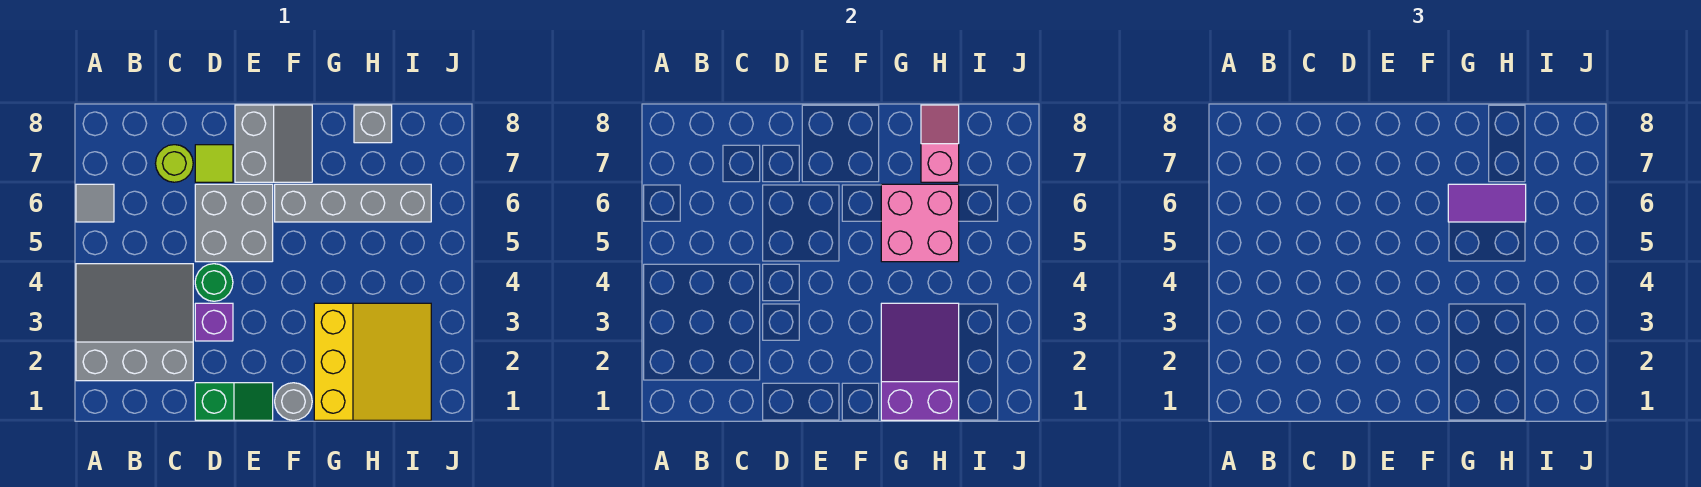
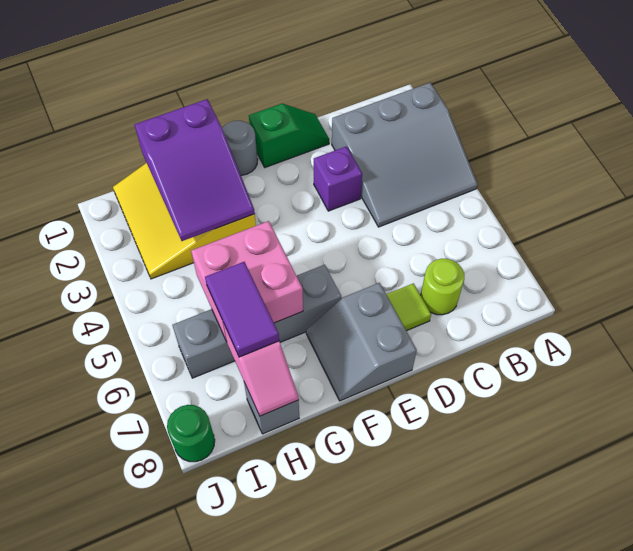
grey 1x1 tile [76,184,114,222] -> none
green 1x2 slope [195,383,273,420] -> green 1x2 slope turned to [249,104,329,168]
green 1x1 round brick [195,264,233,301] -> green 1x1 round brick moved to [167,405,215,462]
grey 2x2 brick [195,184,273,262] -> none
purple 1x2 tile [1448,184,1526,222] -> purple 1x2 tile turned to [205,262,279,357]

